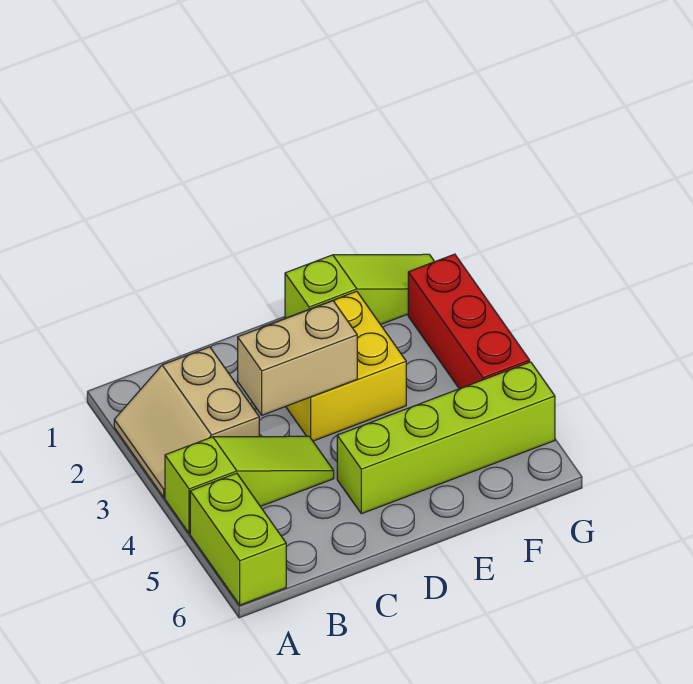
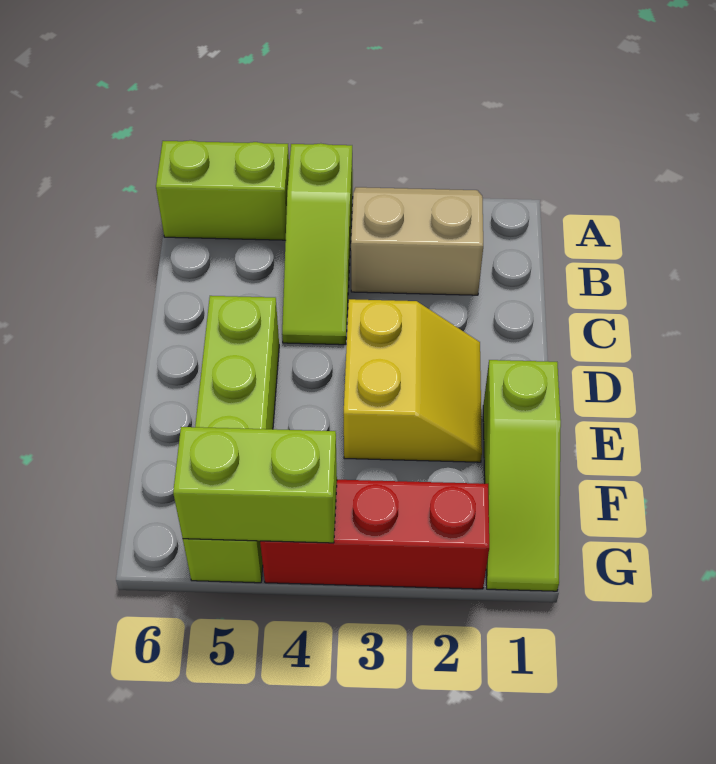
tan 1x2 brick [238,301,357,415] -> none
yellow 2x2 brick [263,291,406,441] -> yellow 2x2 slope [344,299,482,462]
none -> lime 1x2 brick [173,427,337,543]

